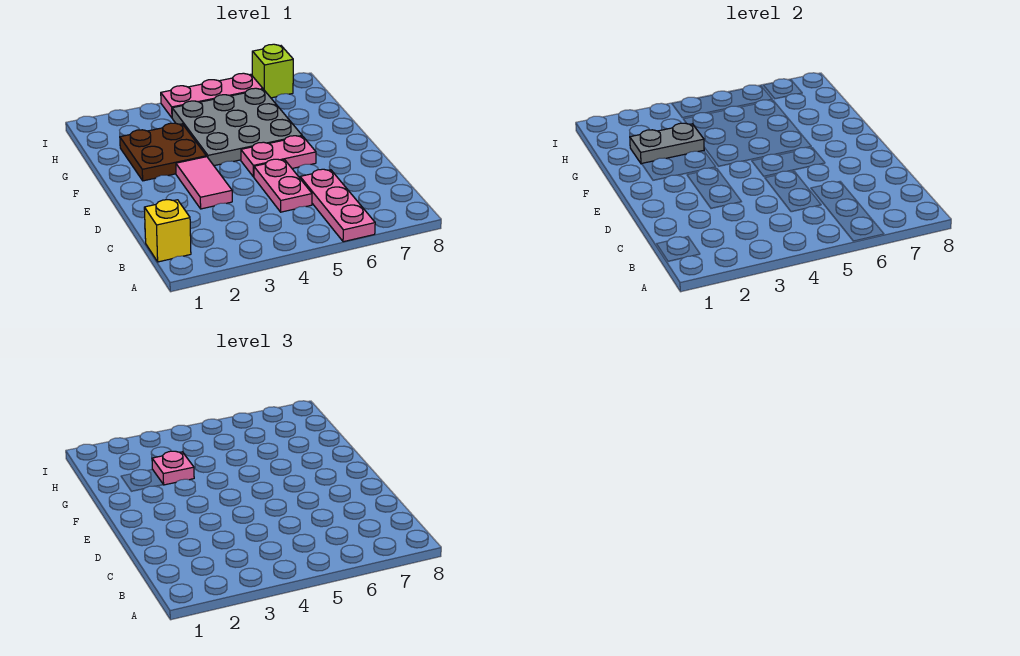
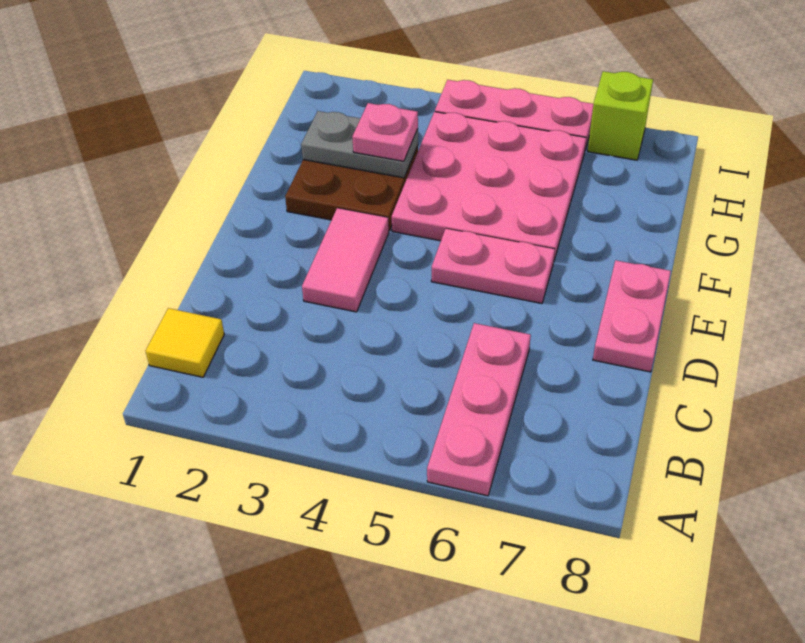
yellow 1x1 brick [144,199,191,262] -> yellow 1x1 tile [145,308,224,377]
pink 1x2 plate [254,159,312,212] -> pink 1x2 plate moved to [593,260,671,372]
grey 3x3 plate [172,88,302,166] -> pink 3x3 plate [392,112,586,260]

